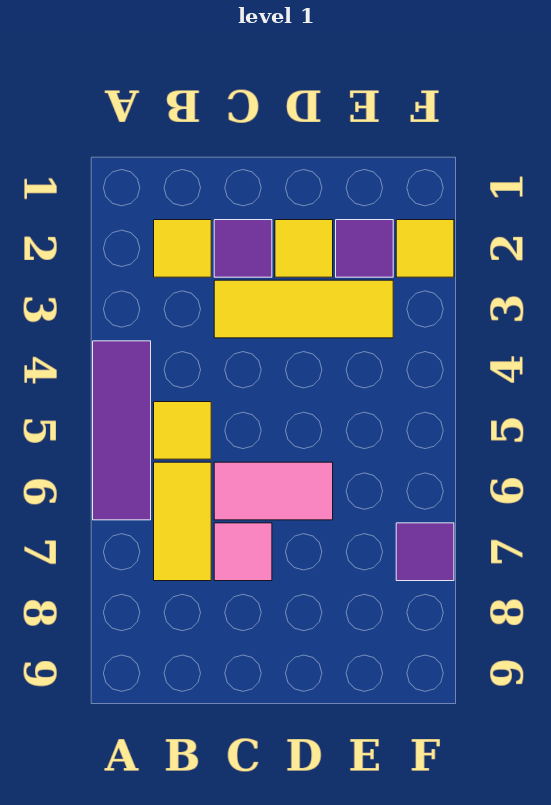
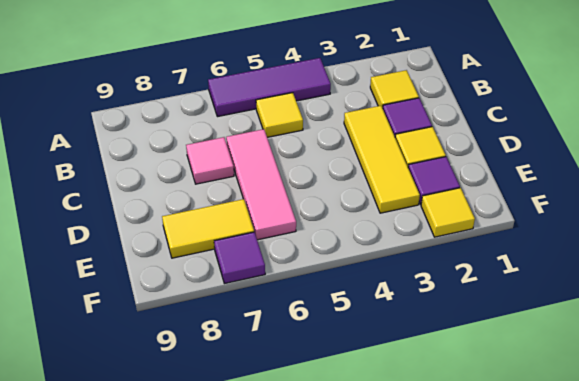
yellow 1x2 tile [154,462,211,581] -> yellow 1x2 tile moved to [162,199,254,258]
pink 1x2 tile [214,462,333,520] -> pink 1x3 tile [226,129,296,240]

